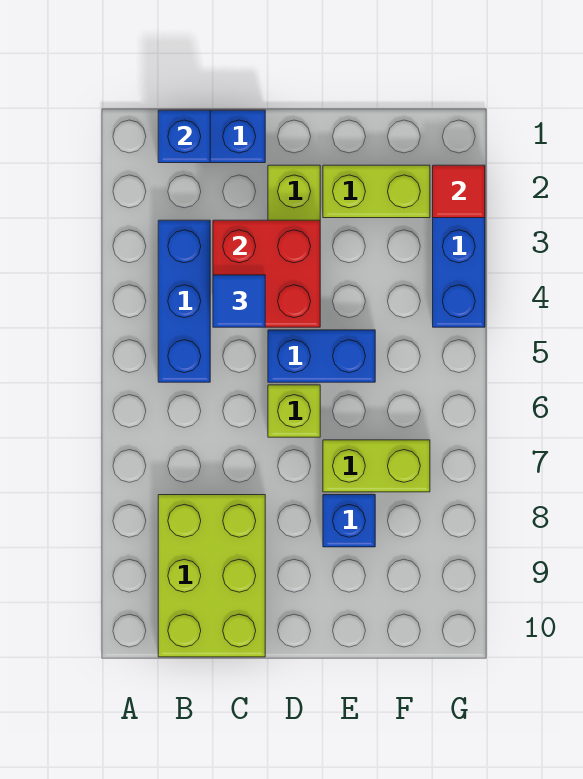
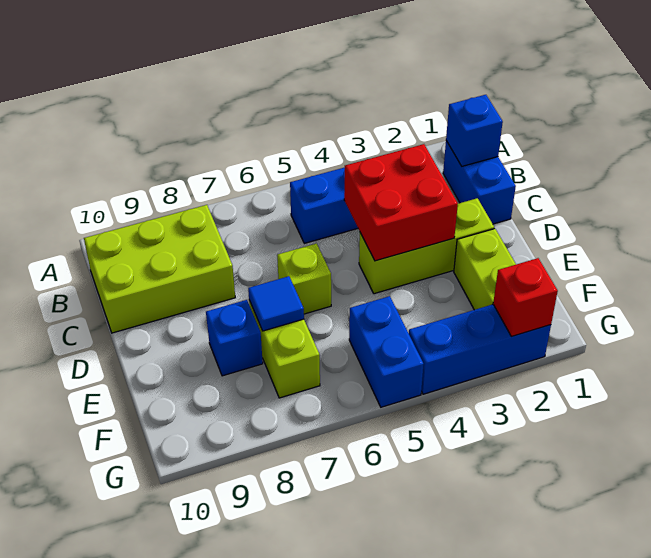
blue 1x1 tile [213,275,265,327] -> blue 1x1 tile moved to [248,276,304,331]
blue 1x2 brick [268,330,375,382] -> blue 1x2 brick moved to [349,296,424,407]
red 1x1 tile [433,165,485,218] -> red 1x1 brick [493,258,558,336]

